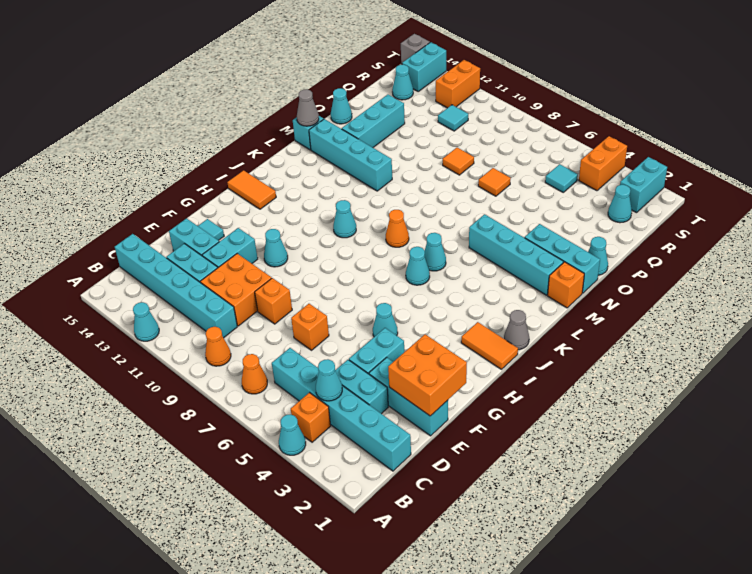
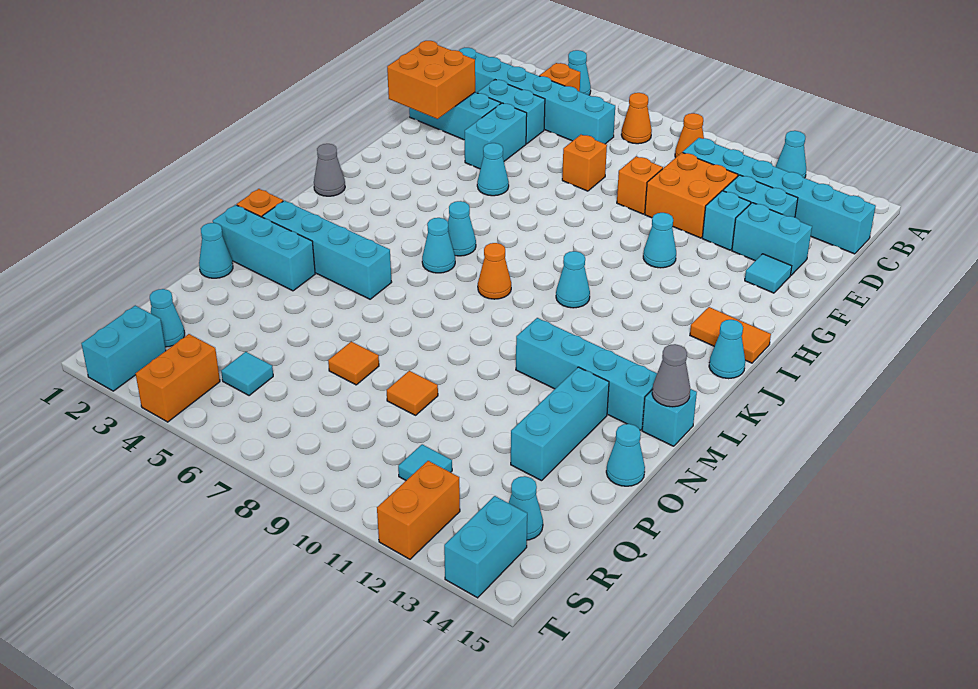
cyan 1x1 cone [316,359,342,401] -> cyan 1x1 cone moved to [709,320,745,379]
cyan 1x2 brick [202,228,258,267] -> cyan 1x1 brick [702,191,751,250]
orange 1x2 tile [461,322,518,369] -> none
grey 1x1 brick [401,34,430,64] -> none

